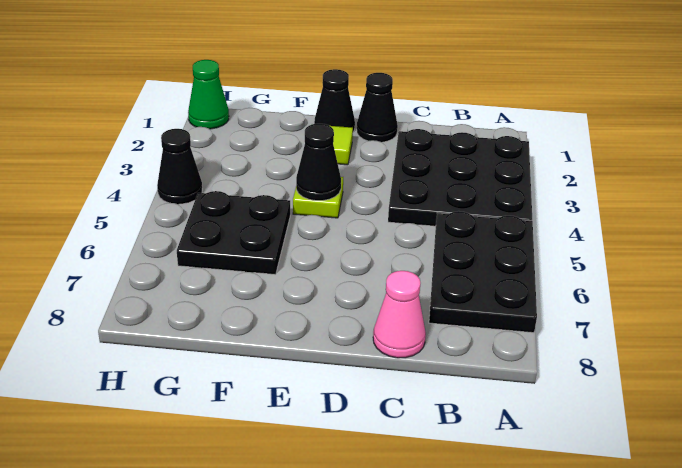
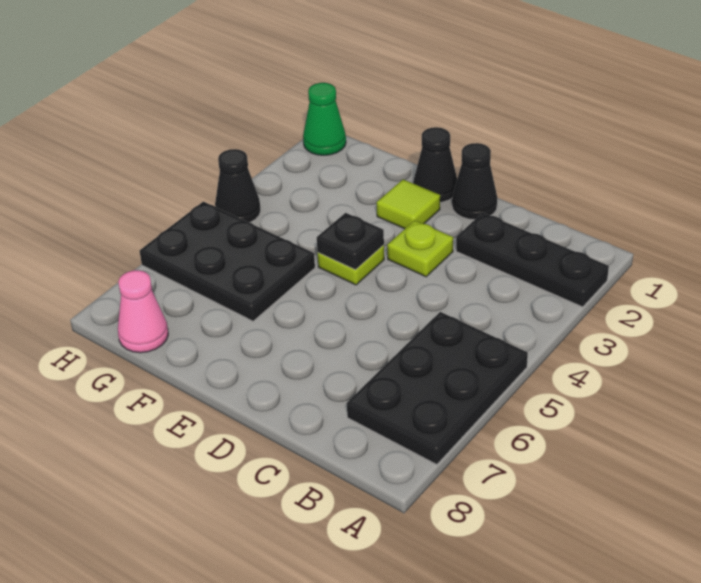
black 3x3 plate [388,129,532,226] -> black 1x3 plate [456,213,609,307]
pink 1x1 cone [373,271,426,358] -> pink 1x1 cone moved to [118,270,168,353]
none -> lime 1x1 plate [387,220,453,277]
black 1x1 cone [296,124,341,201] -> black 1x1 plate [317,213,384,270]
black 2x2 plate [177,191,290,275] -> black 2x3 plate [140,202,315,321]

